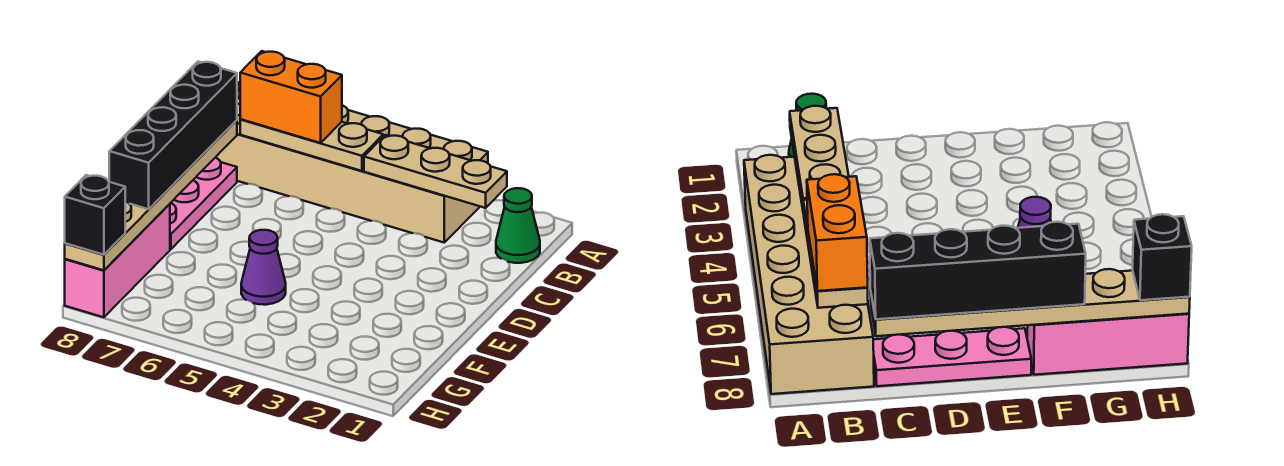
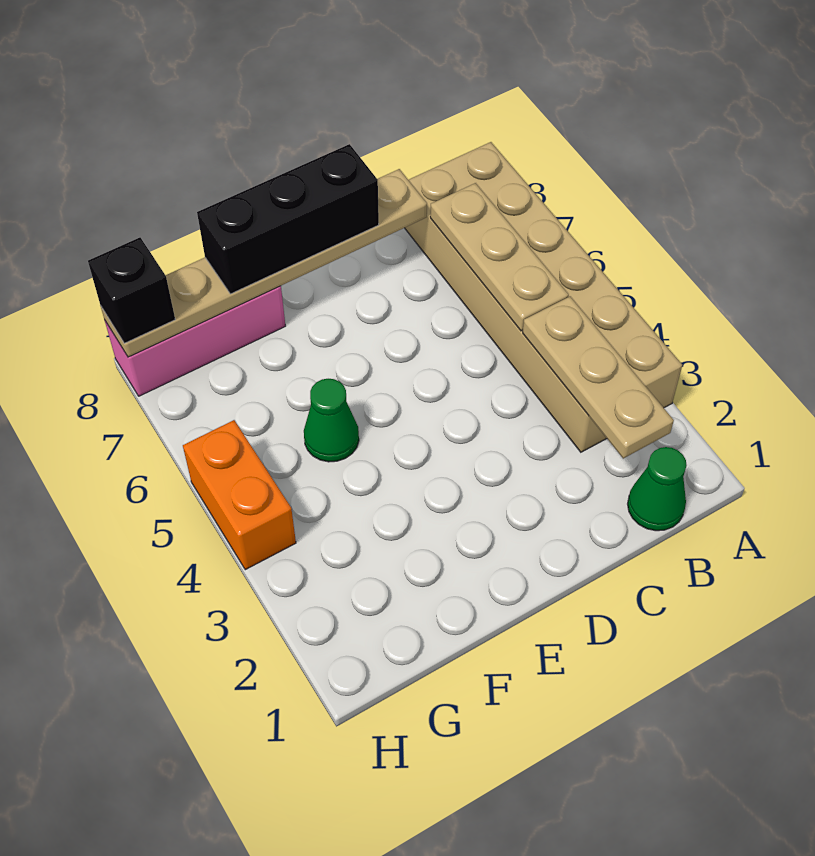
orange 1x2 brick [240,51,342,143] -> orange 1x2 brick moved to [183,420,296,570]
pink 1x3 plate [170,158,237,249] -> none
black 1x4 brick [109,61,237,209] -> black 1x3 brick [197,144,379,294]
purple 1x1 cone [241,230,286,305] -> green 1x1 cone [304,379,359,462]

